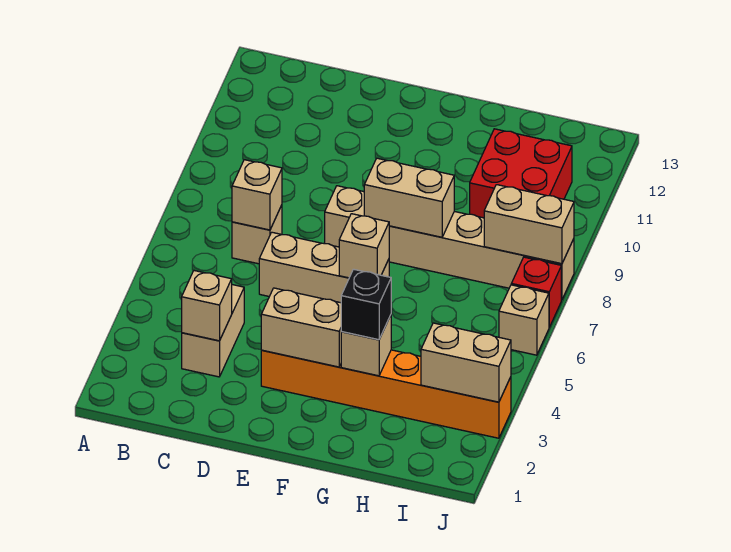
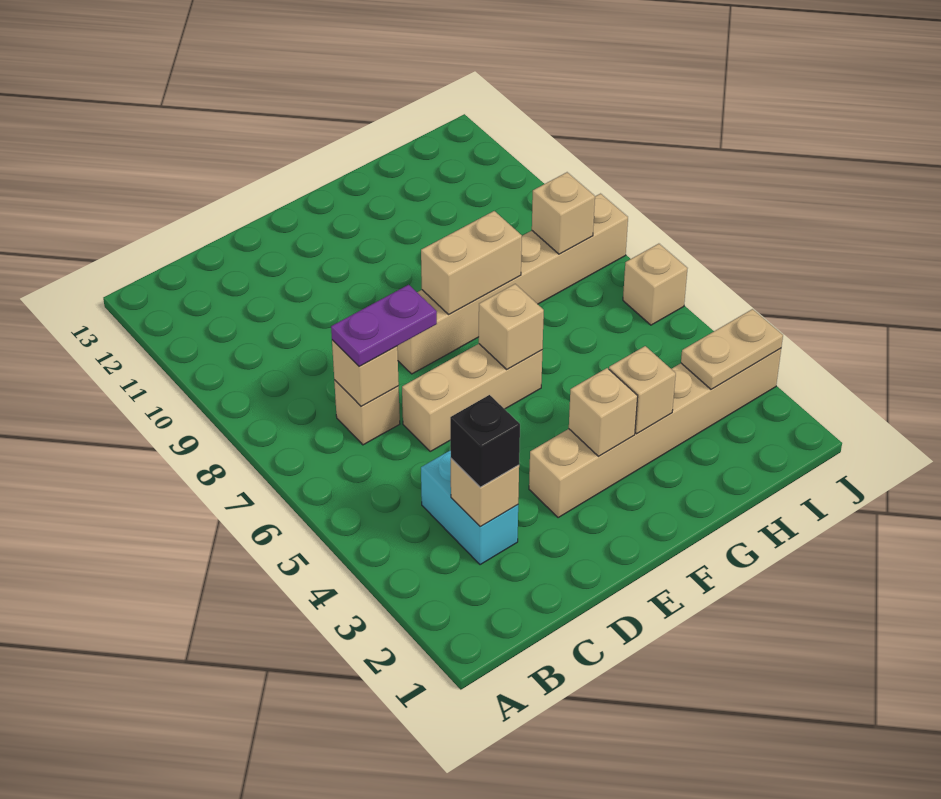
tan 1x2 brick [182,285,244,377] -> cyan 1x2 brick [421,451,518,565]
none -> purple 1x2 plate [331,285,437,366]
orange 1x6 brick [261,350,511,438] -> tan 1x6 brick [529,348,781,518]
tan 1x2 brick [261,288,341,367] -> tan 1x1 brick [569,368,638,456]
black 1x1 brick [341,269,391,340] -> black 1x1 brick moved to [450,395,520,487]
red 2x2 brick [470,129,572,218] -> none
tan 1x2 brick [421,323,511,402] -> tan 1x2 plate [681,309,783,389]
tan 1x2 brick [484,185,574,264] -> tan 1x1 brick [532,172,595,254]
red 1x1 brick [511,257,561,327] -> none

